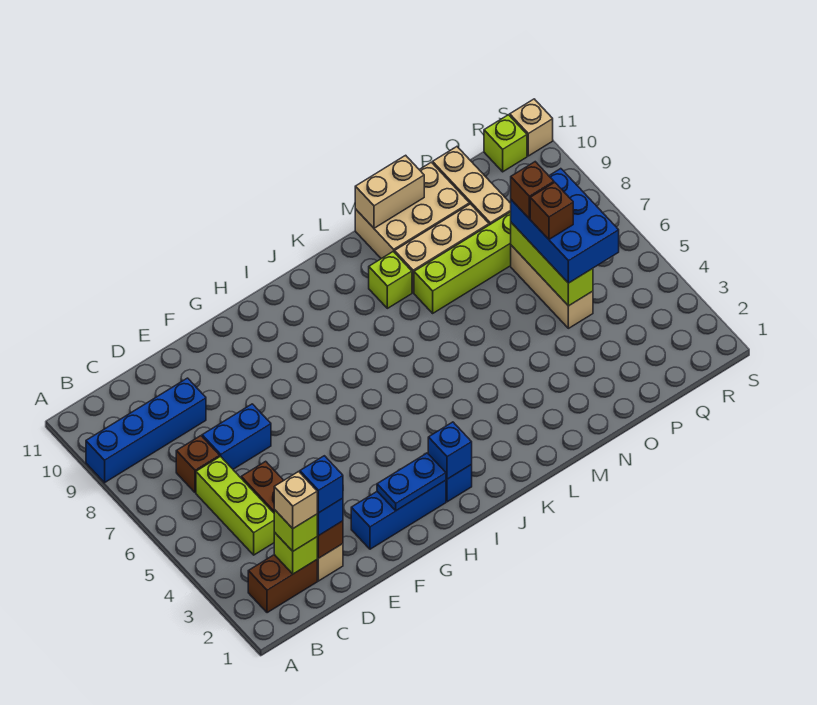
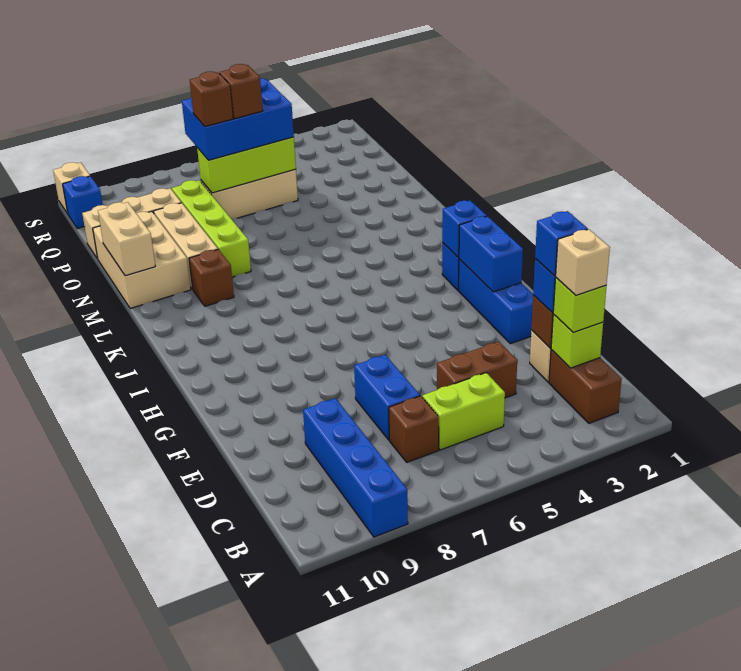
lime 1x3 brick [196,456,274,555] -> lime 1x2 brick [422,373,505,450]
blue 1x2 plate [377,453,446,511] -> blue 1x2 brick [459,216,523,292]
lime 1x1 brick [369,252,412,308] -> brown 1x1 brick [189,249,234,306]
lime 1x1 brick [484,115,527,172] -> blue 1x1 brick [63,176,103,229]

